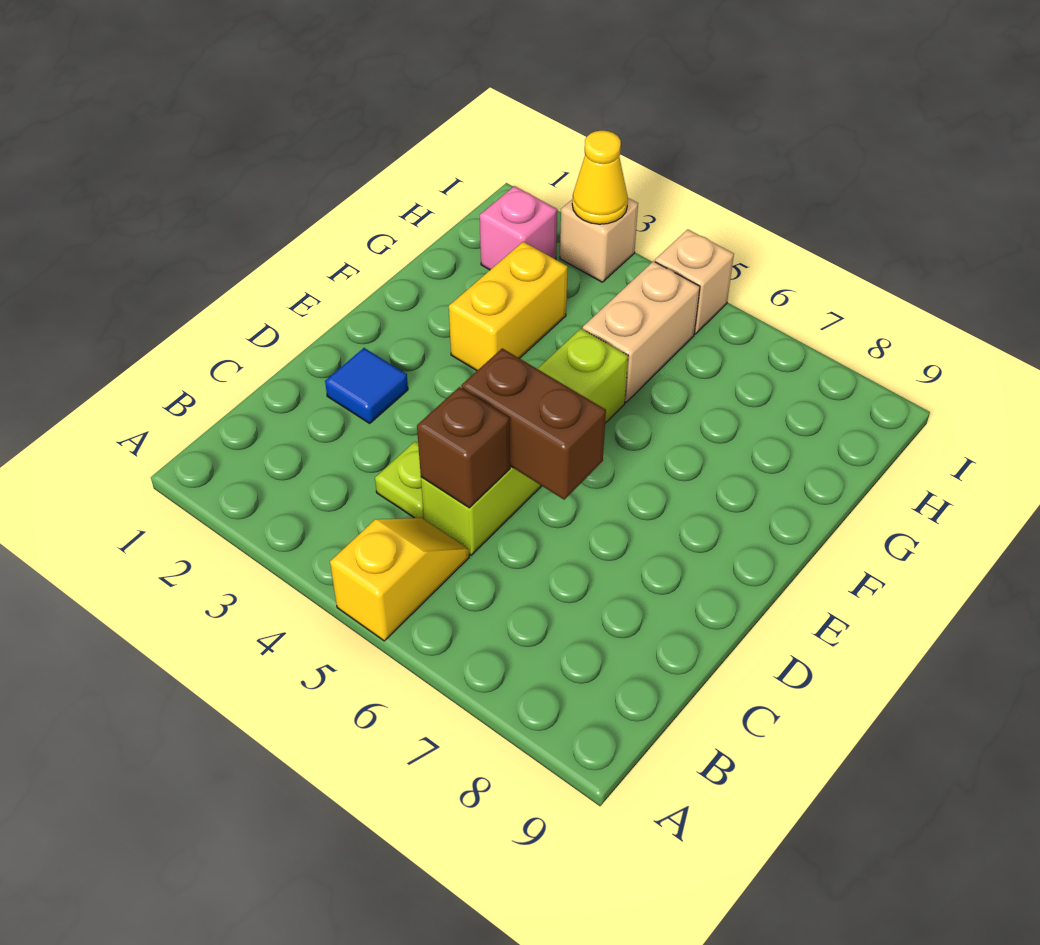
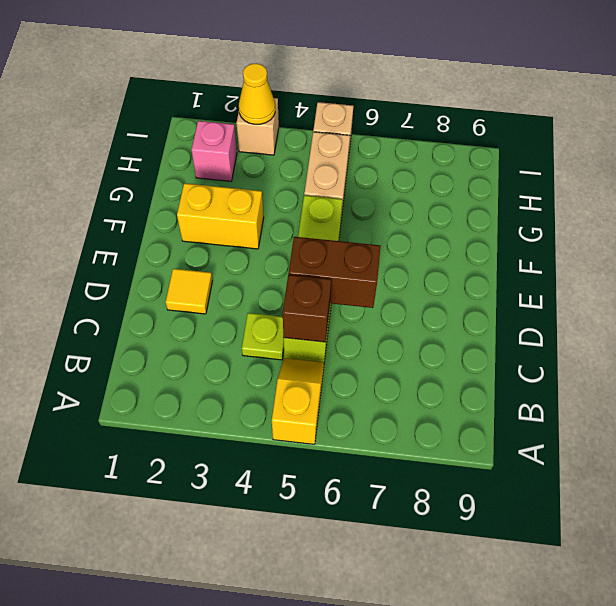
blue 1x1 tile [325,348,408,423] -> yellow 1x1 tile [166,269,212,314]
yellow 1x2 brick [449,242,568,370] -> yellow 1x2 brick turned to [177,183,264,249]

